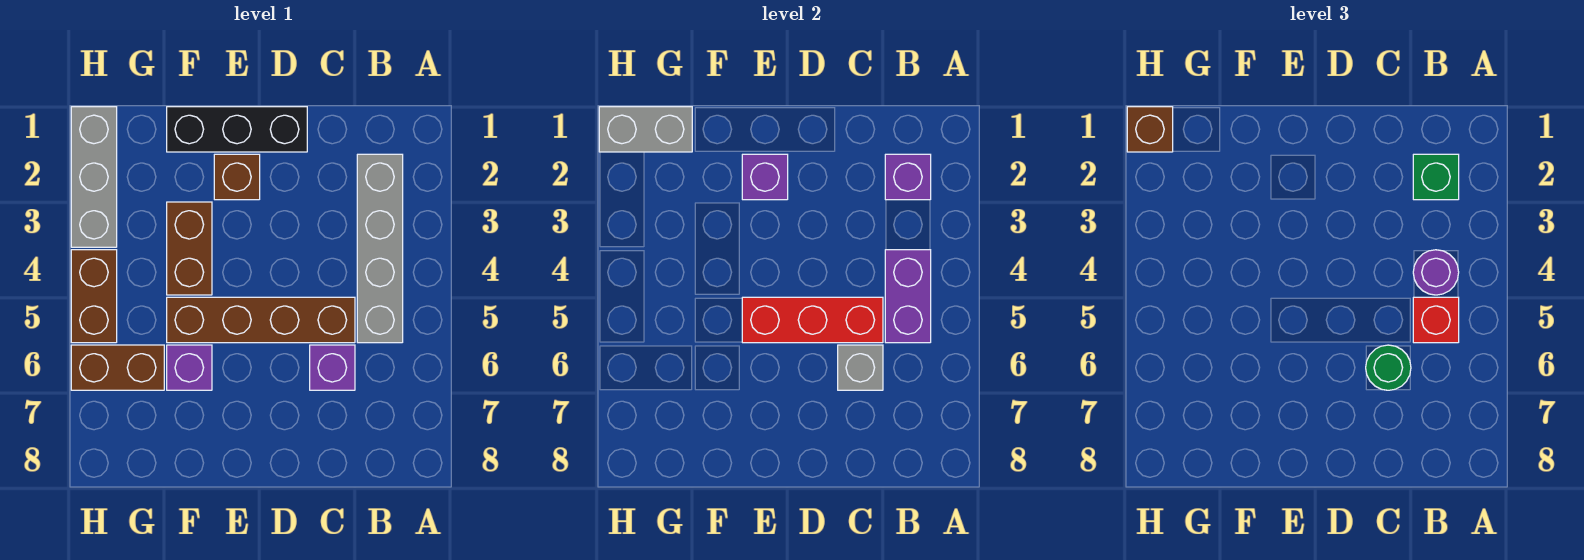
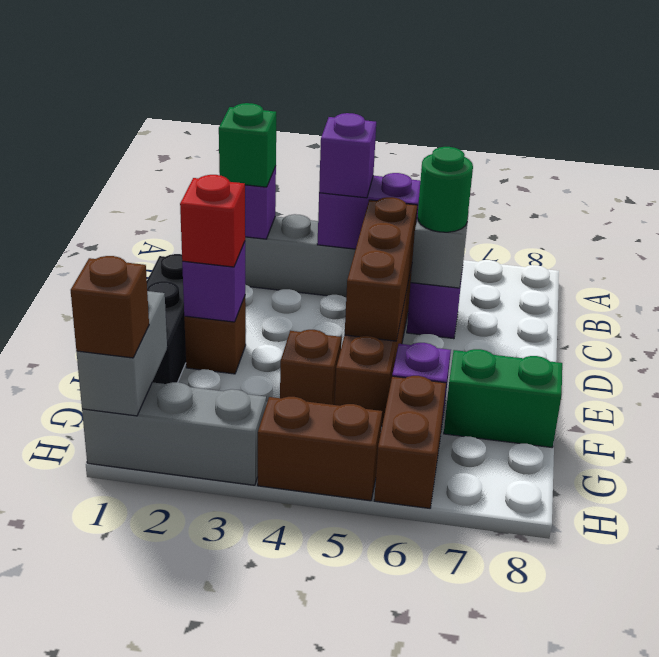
purple 1x1 round brick [1413,250,1459,295] -> purple 1x1 brick [319,113,376,198]
red 1x1 brick [1413,297,1459,343] -> red 1x1 brick moved to [180,175,245,267]
red 1x3 brick [742,297,883,343] -> brown 1x3 brick [345,197,418,341]
brown 1x2 brick [167,202,212,295] -> brown 1x1 brick [280,330,341,405]
none -> green 1x2 brick [444,349,562,447]

